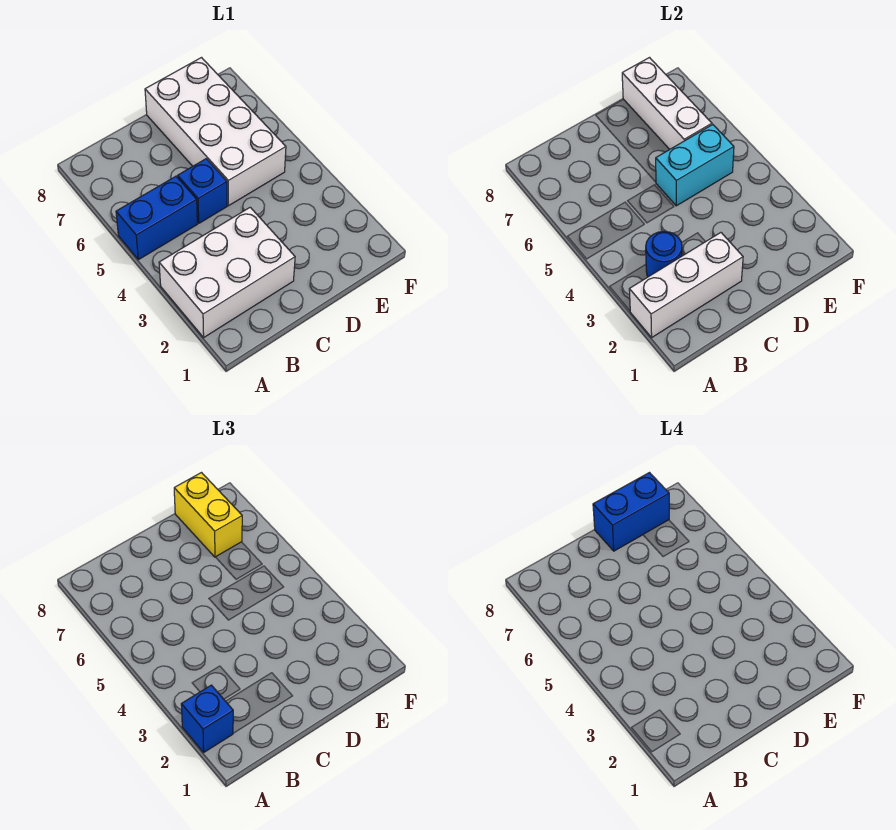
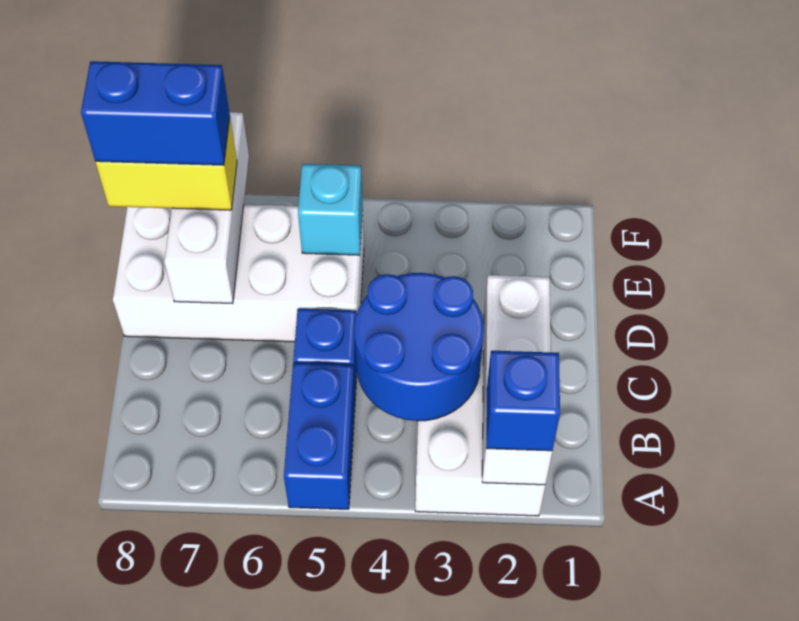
blue 1x1 round brick [646,231,682,277] -> blue 2x2 round brick [355,273,484,421]
cyan 1x2 brick [656,125,734,206] -> cyan 1x1 brick [298,164,363,255]
blue 1x2 brick [593,473,669,551] -> blue 1x2 brick turned to [81,61,230,165]
white 1x3 brick [622,58,712,149] -> white 1x3 brick turned to [164,112,249,304]

